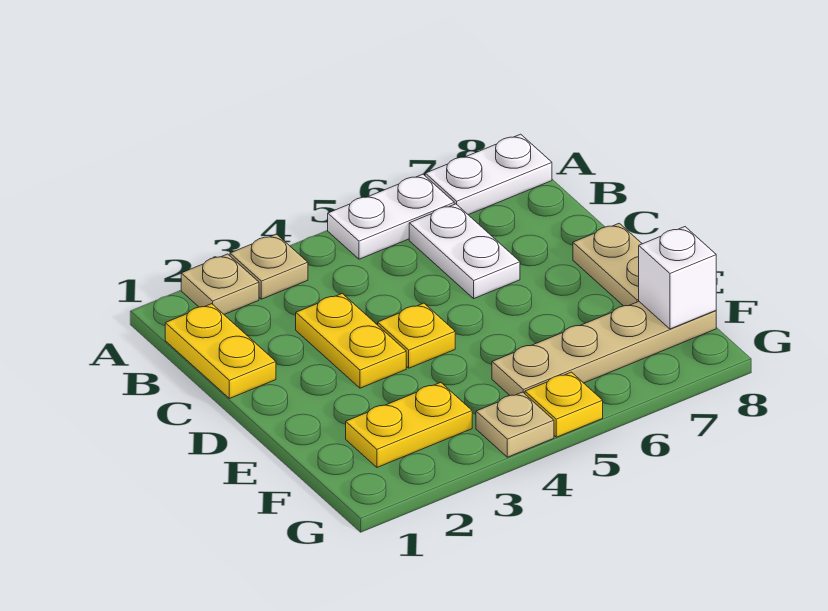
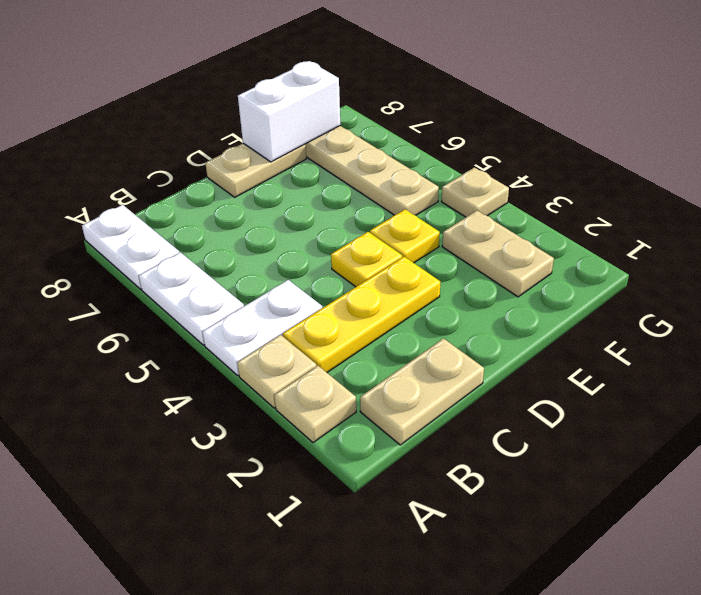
yellow 1x2 plate [165,304,276,399] -> tan 1x2 plate [360,338,484,445]
white 1x2 plate [409,204,520,298] -> white 1x2 plate moved to [203,280,322,375]
yellow 1x2 plate [296,294,406,388] -> yellow 1x3 plate [283,257,440,372]
yellow 1x2 plate [346,383,472,467] -> tan 1x2 plate [442,211,554,297]
white 1x1 brick [639,227,716,329] -> white 1x2 brick [238,61,340,162]
yellow 1x1 plate [525,372,603,437] -> yellow 1x1 plate moved to [370,209,440,263]

